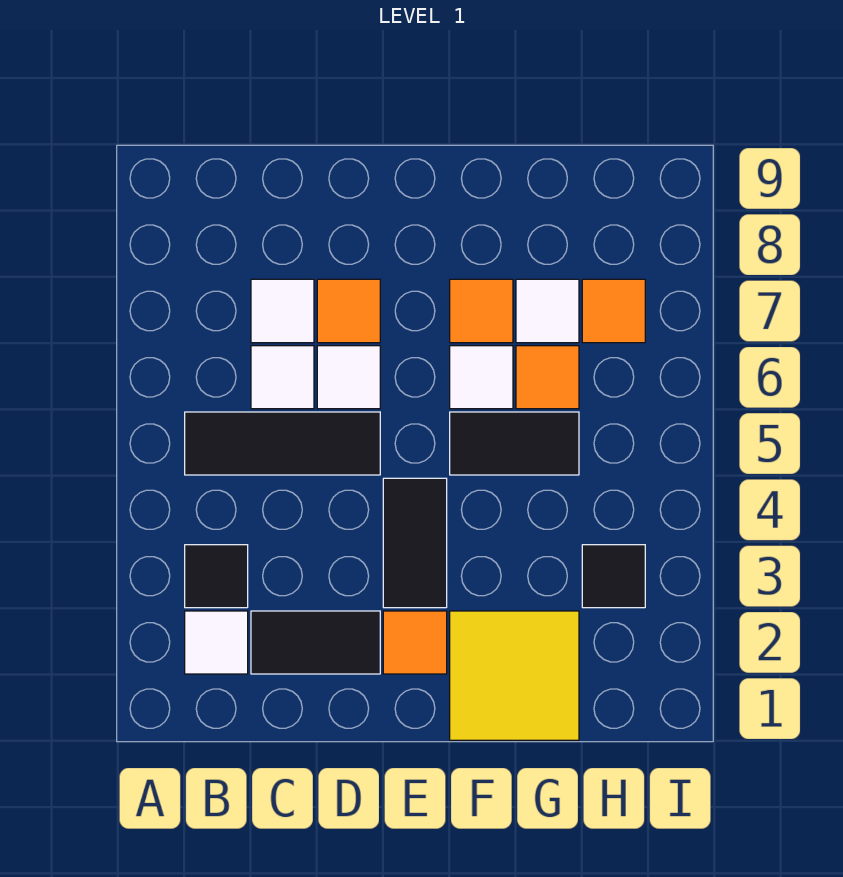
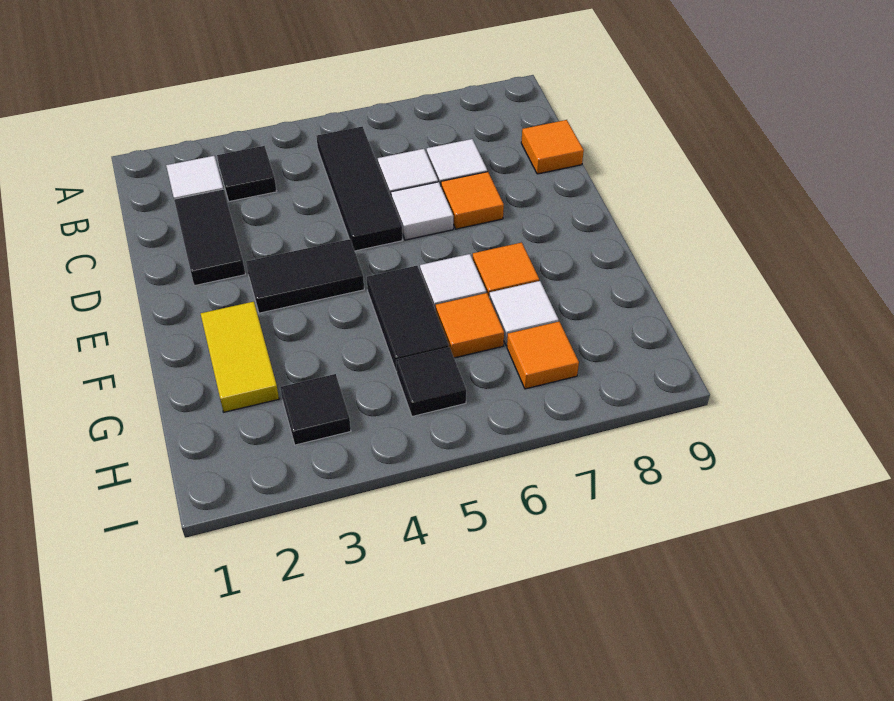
orange 1x1 tile [383,611,447,674] -> orange 1x1 tile moved to [521,120,584,174]
yellow 2x2 tile [450,611,579,740] -> yellow 1x2 tile [201,302,279,412]
none -> black 1x1 tile [396,347,466,417]

